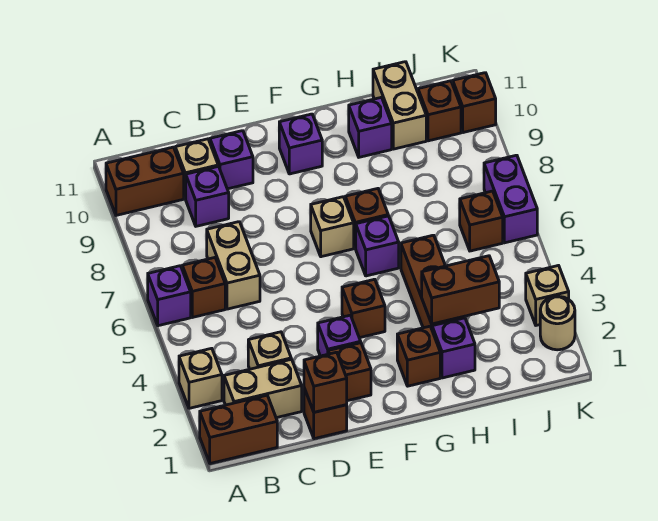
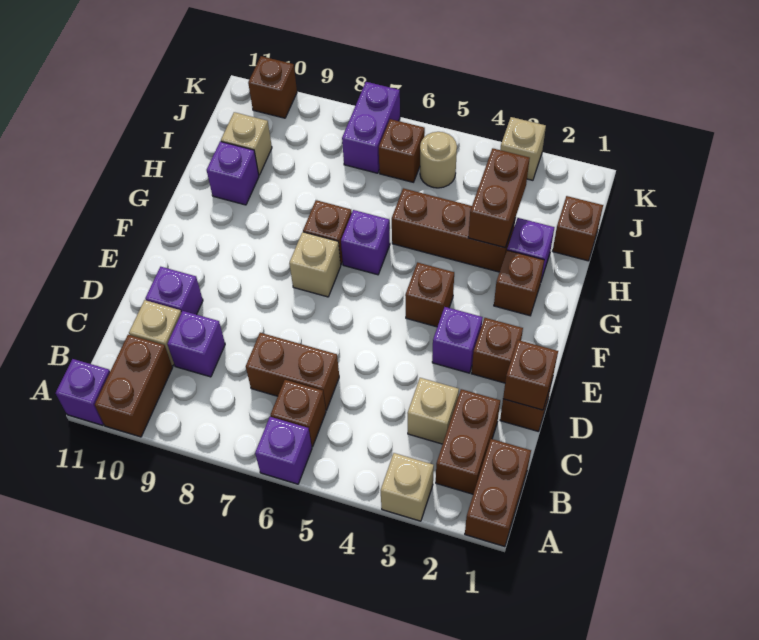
tan 1x2 brick [224,359,302,418] -> brown 1x2 brick [436,389,500,494]
tan 1x2 brick [207,222,260,309] -> brown 1x2 brick [246,333,339,410]
purple 1x1 brick [279,114,322,174] -> purple 1x1 brick moved to [56,359,110,425]
tan 1x2 brick [373,62,426,149] -> tan 1x1 brick [221,112,272,175]
brown 1x1 brick [418,81,461,141] -> brown 1x1 brick moved to [553,196,603,261]
tan 1x1 round brick [540,296,575,350] -> tan 1x1 round brick moved to [420,132,457,188]
purple 1x2 brick [484,155,537,243] -> purple 1x2 brick turned to [342,82,400,173]

